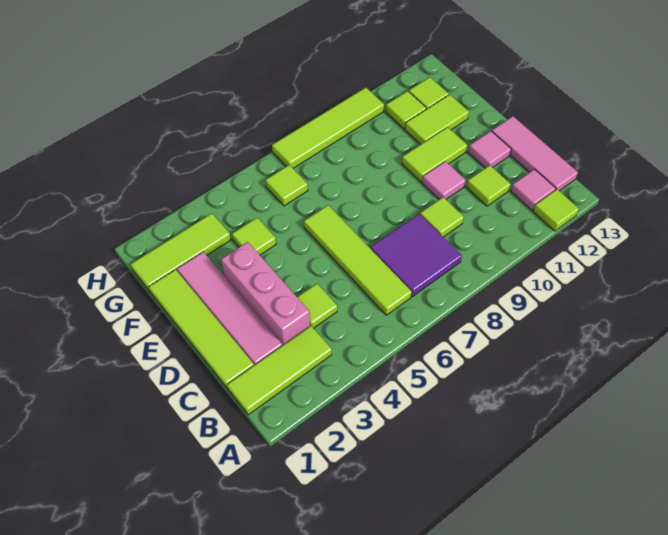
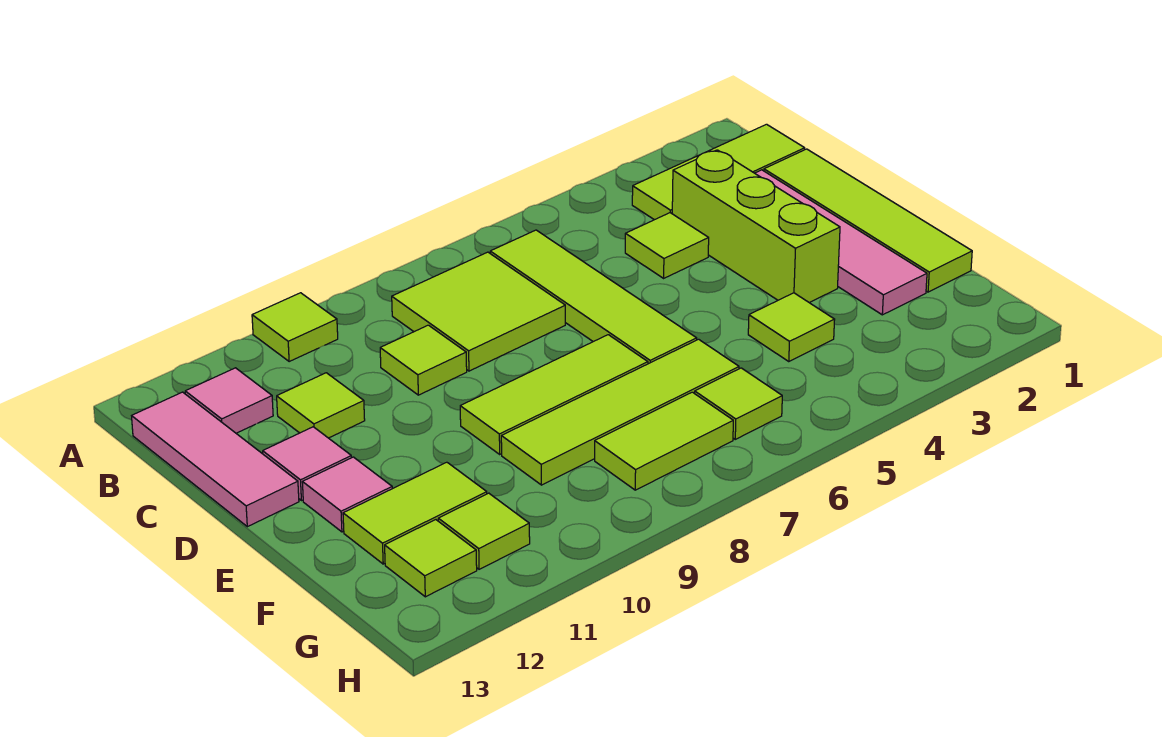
lime 1x1 tile [533,189,579,231] -> lime 1x1 tile moved to [252,293,338,362]
purple 2x2 tile [370,214,462,297] -> lime 2x2 tile [392,252,565,371]
pink 1x3 brick [221,242,310,345] -> lime 1x3 brick [672,150,840,303]
pink 1x1 tile [422,161,466,199] -> pink 1x1 tile moved to [302,457,392,532]
lime 1x2 tile [402,127,467,182] -> lime 1x2 tile moved to [595,392,733,490]
lime 1x3 tile [131,213,231,291] -> lime 1x3 tile moved to [460,335,648,454]
lime 1x4 tile [272,88,384,168] -> lime 1x4 tile moved to [501,339,739,485]

